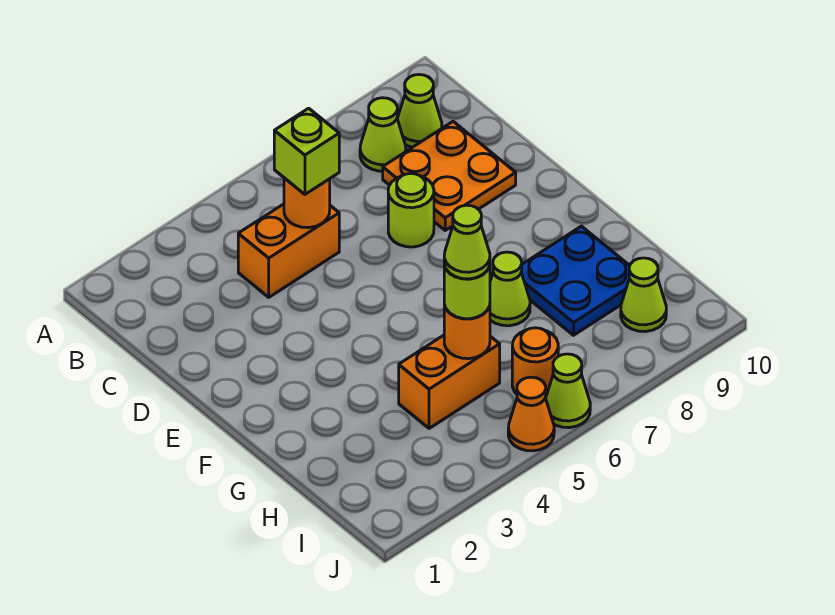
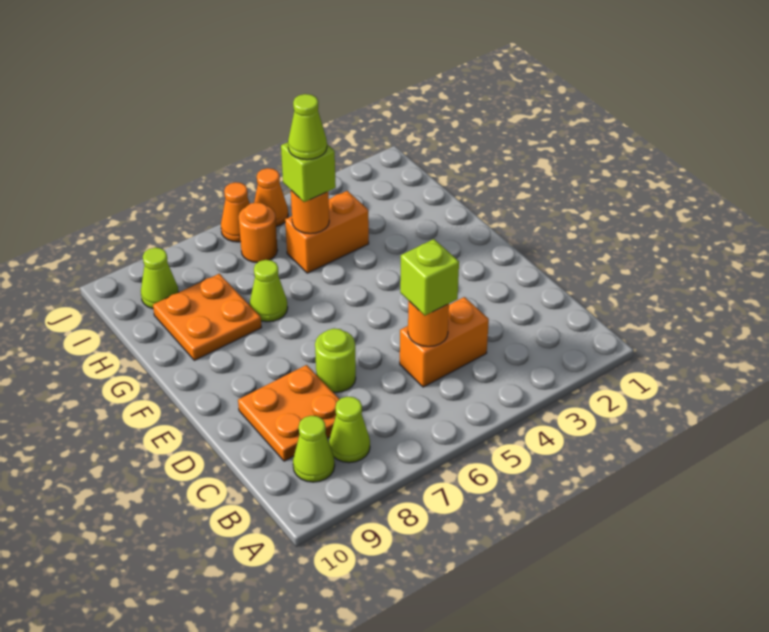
blue 2x2 plate [521,226,630,335] -> orange 2x2 plate [153,274,262,360]
lime 1x1 round brick [444,265,490,319] -> lime 1x1 brick [281,142,336,202]
lime 1x1 cone [546,354,590,428] -> orange 1x1 cone [221,182,250,242]

